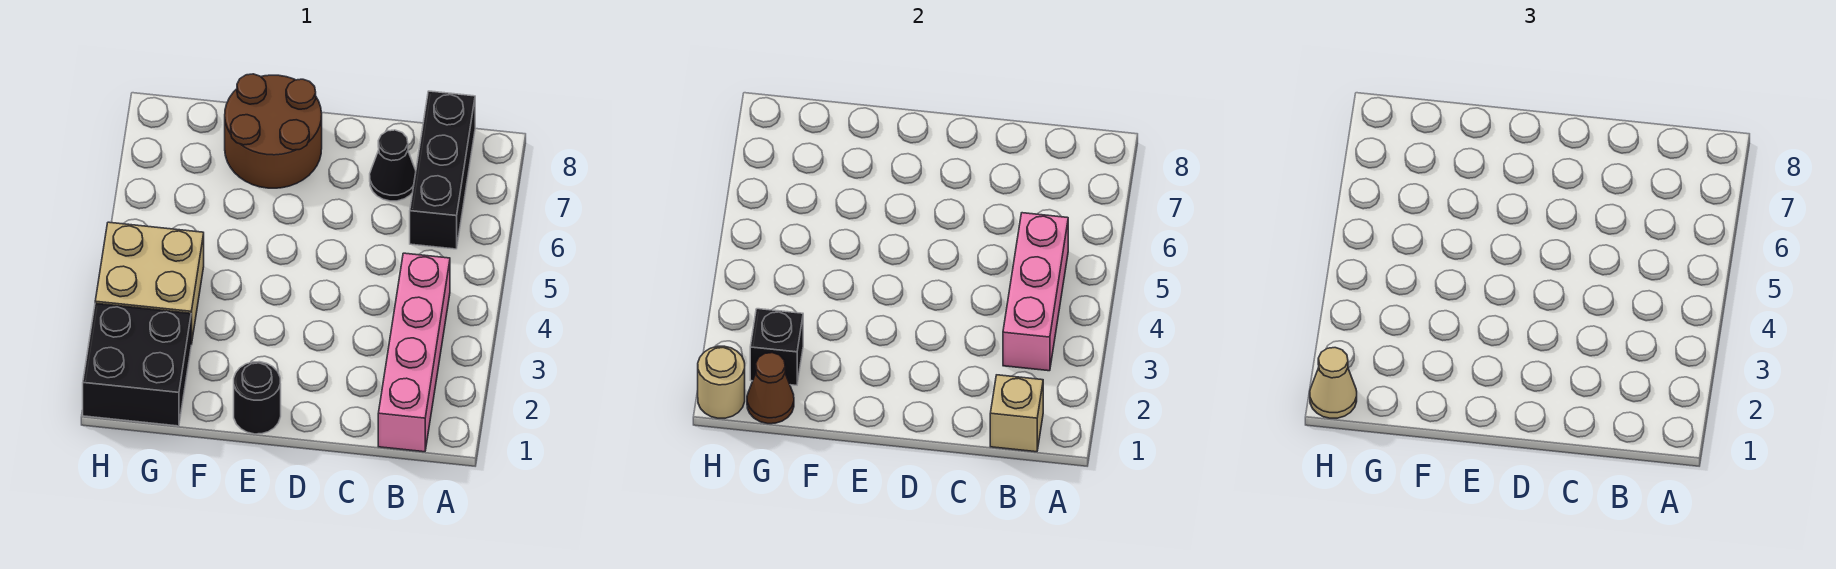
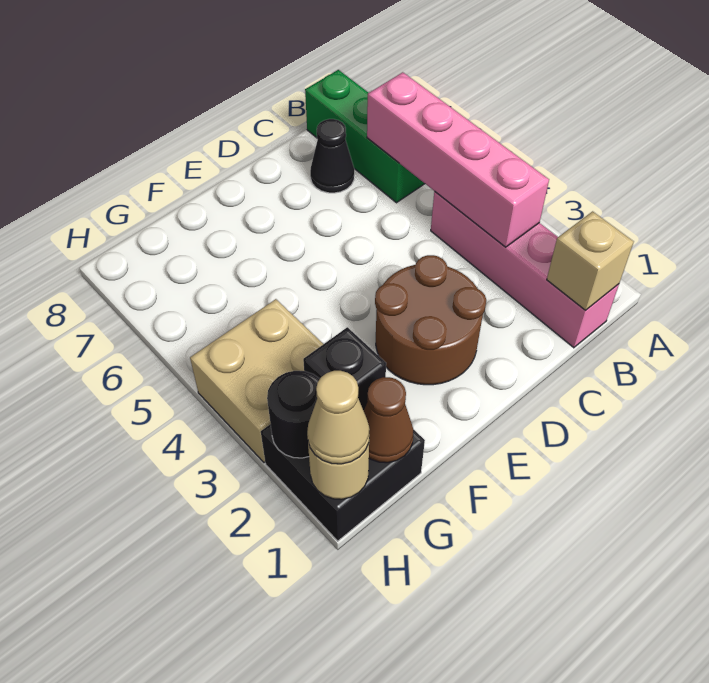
pink 1x3 brick [1003,213,1068,371] -> pink 1x4 brick [367,72,549,247]
black 1x3 brick [410,91,475,249] -> green 1x3 brick [305,70,425,203]
black 1x1 round brick [234,362,281,434] -> black 1x1 round brick moved to [267,371,320,458]
brown 2x2 round brick [225,74,322,188] -> brown 2x2 round brick moved to [375,255,486,385]

